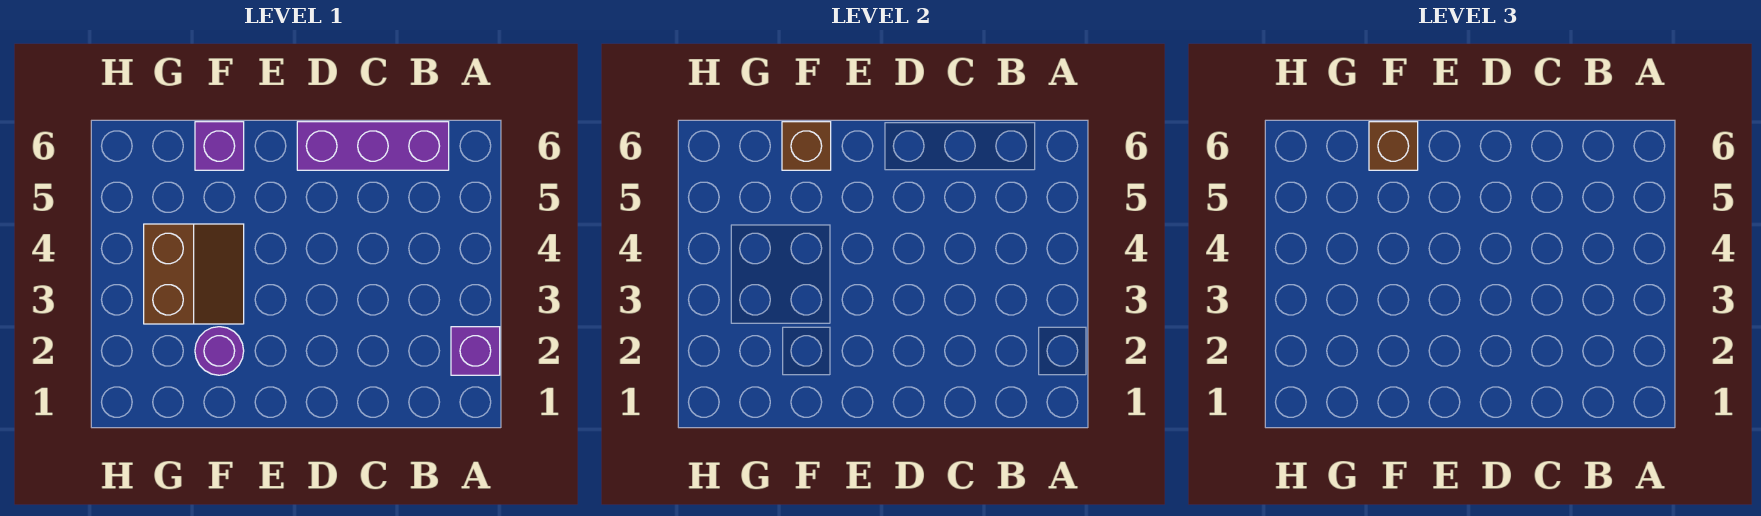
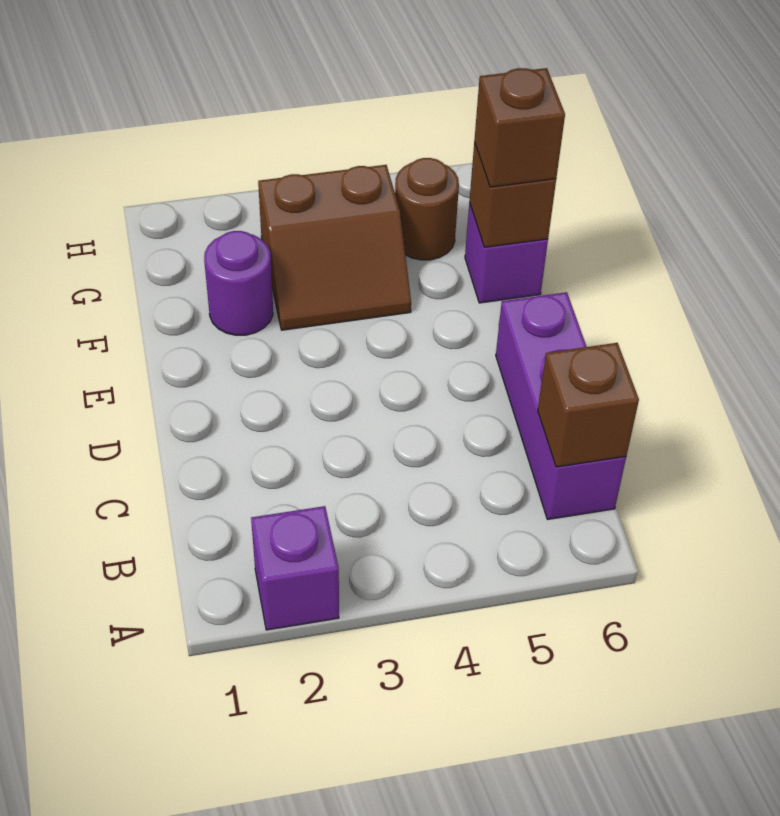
none -> brown 1x1 brick [538,343,639,467]
none -> brown 1x1 round brick [395,158,459,260]

